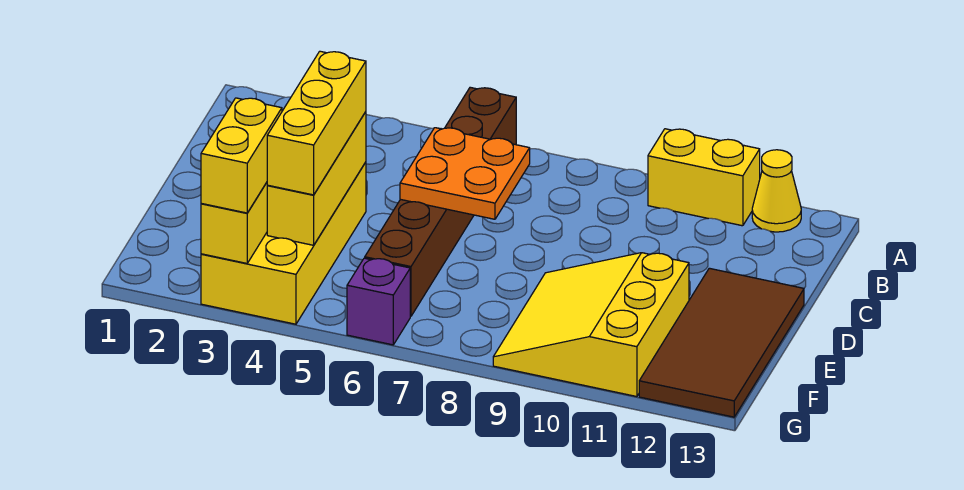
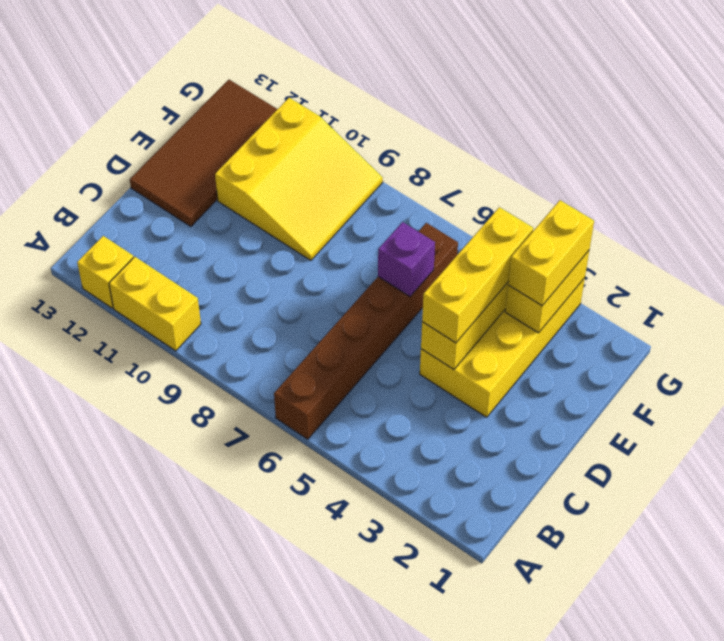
yellow 1x1 cone [752,150,801,232] -> yellow 1x1 brick [77,236,134,308]
orange 2x2 plate [400,128,530,219] -> none
purple 1x1 brick [347,258,410,345] -> purple 1x1 brick moved to [378,222,435,296]

